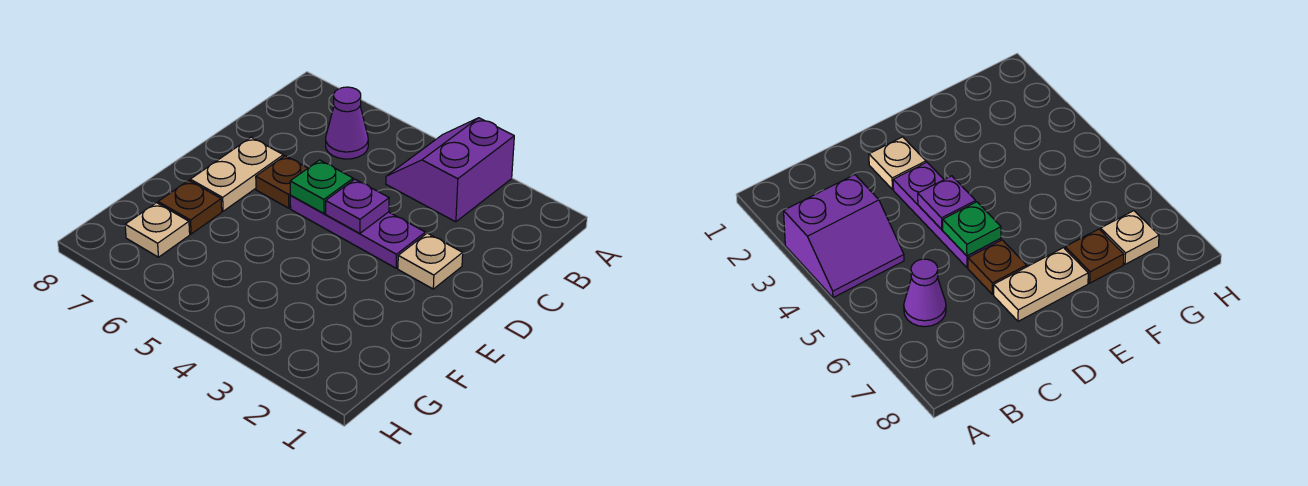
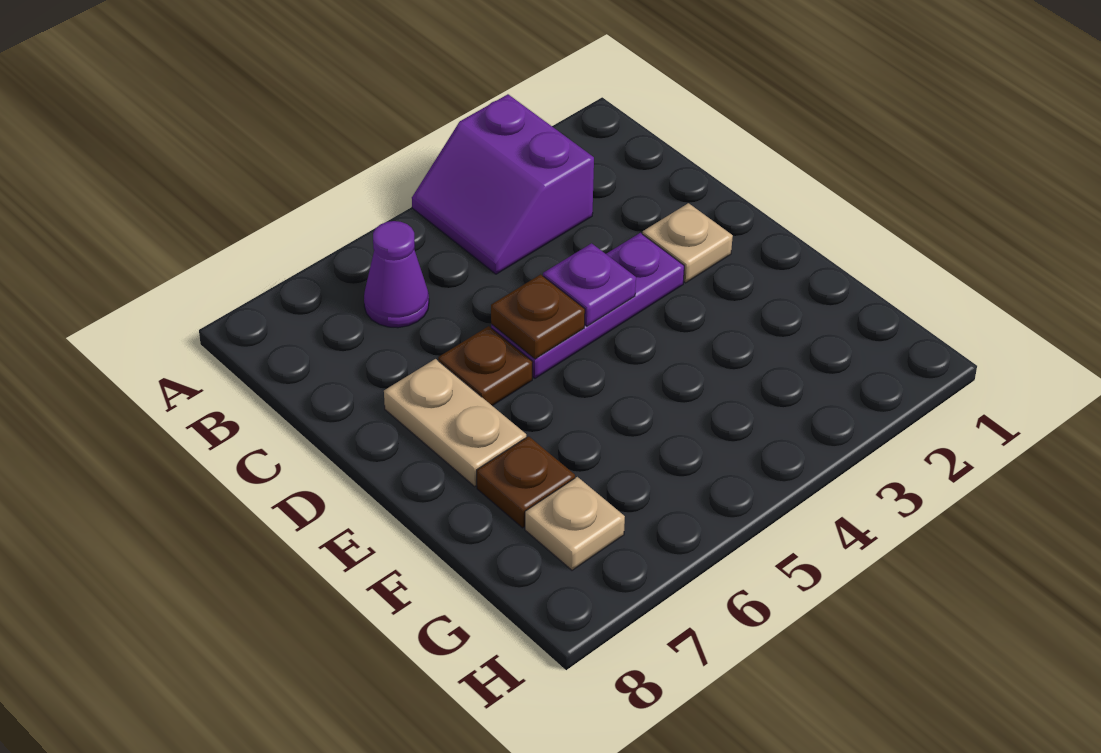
green 1x1 plate [290,160,353,213] -> brown 1x1 plate [491,274,585,359]

